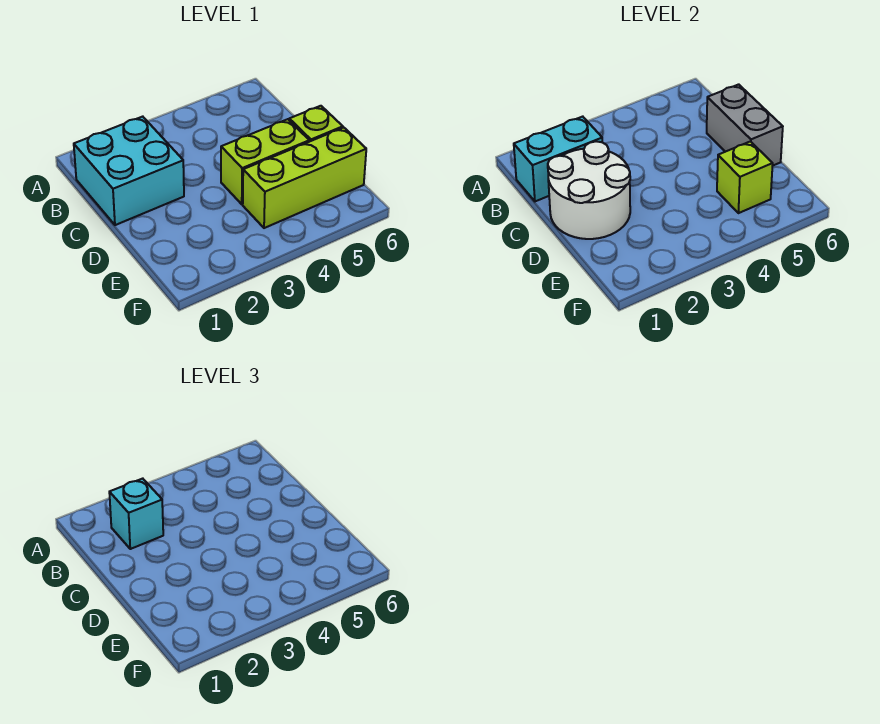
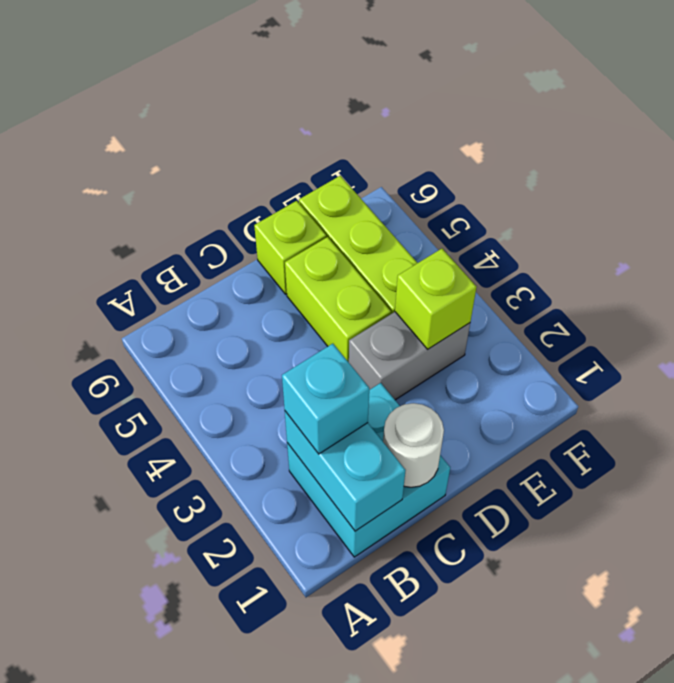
white 2x2 round brick [548,141,630,239] -> white 1x1 round brick [383,403,444,487]
grey 1x2 brick [707,84,783,165] -> grey 1x2 brick moved to [349,312,470,400]
lime 1x1 brick [717,141,773,213] -> lime 1x1 brick moved to [395,249,477,349]

